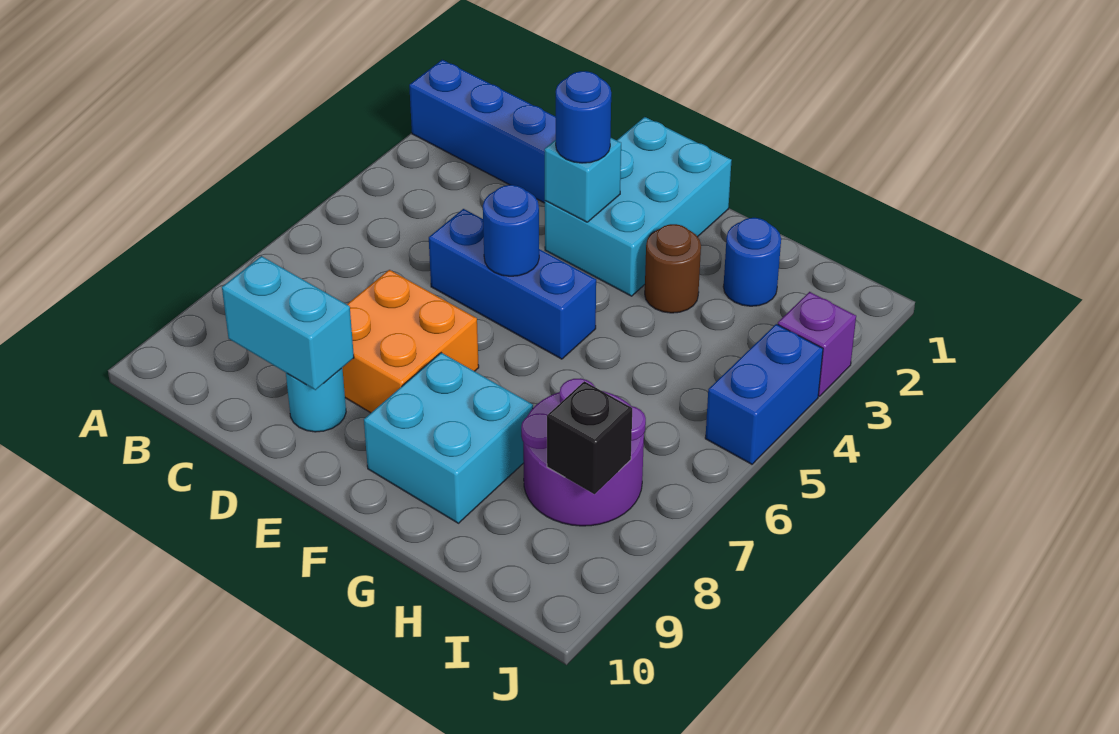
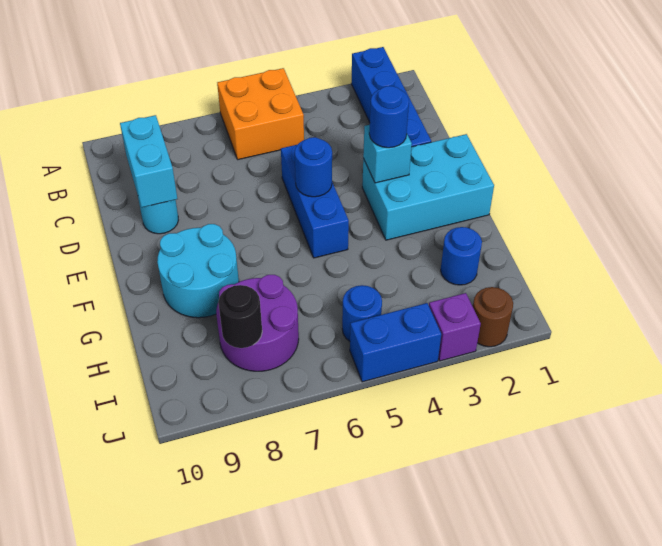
orange 2x2 brick [342,270,479,413] -> orange 2x2 brick moved to [217,68,304,160]
cyan 2x2 brick [364,353,533,523] -> cyan 2x2 round brick [157,224,239,318]
brown 1x1 round brick [645,224,701,313] -> brown 1x1 round brick moved to [473,287,513,347]
none -> blue 1x1 round brick [342,285,382,341]
black 1x1 brick [547,381,632,494] -> black 1x1 round brick [218,285,262,348]

